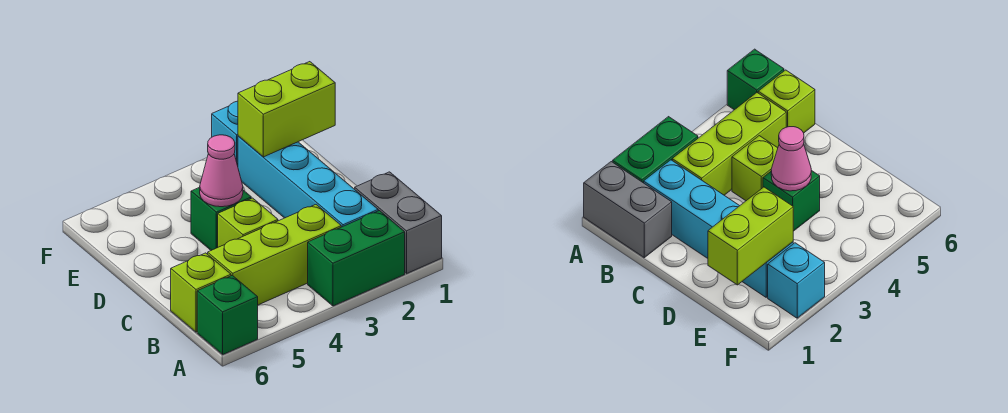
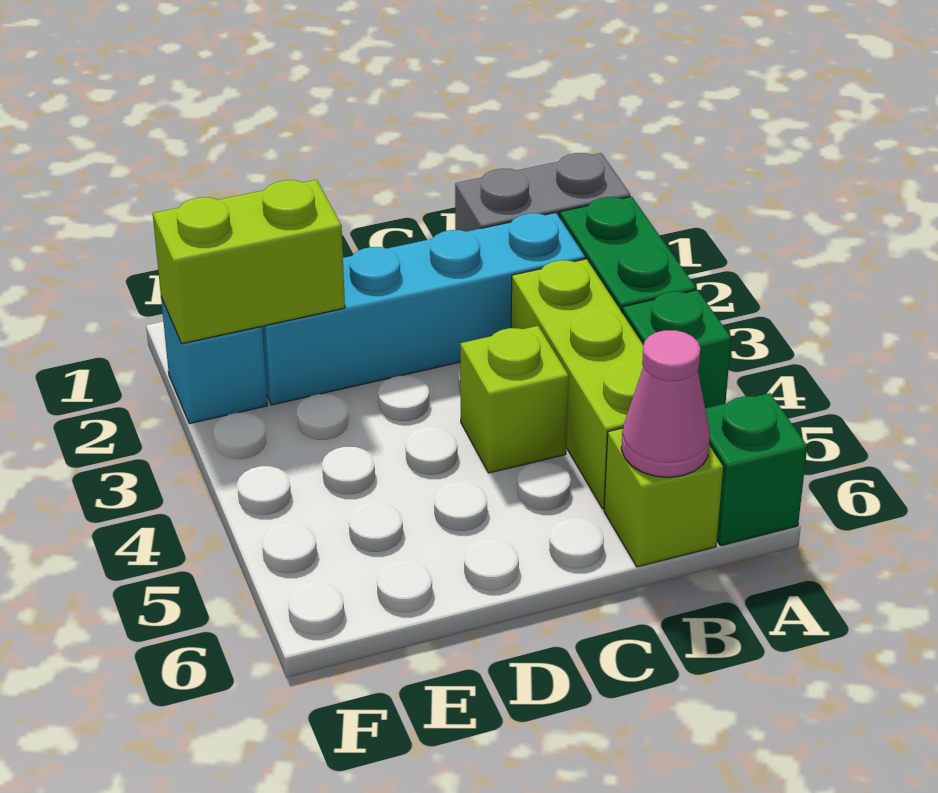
green 1x1 brick [191,187,251,250] -> green 1x1 brick moved to [622,290,731,408]
pink 1x1 cone [200,135,243,207] -> pink 1x1 cone moved to [621,330,710,477]
lime 1x2 brick [238,62,335,157] -> lime 1x2 brick turned to [153,180,345,344]

